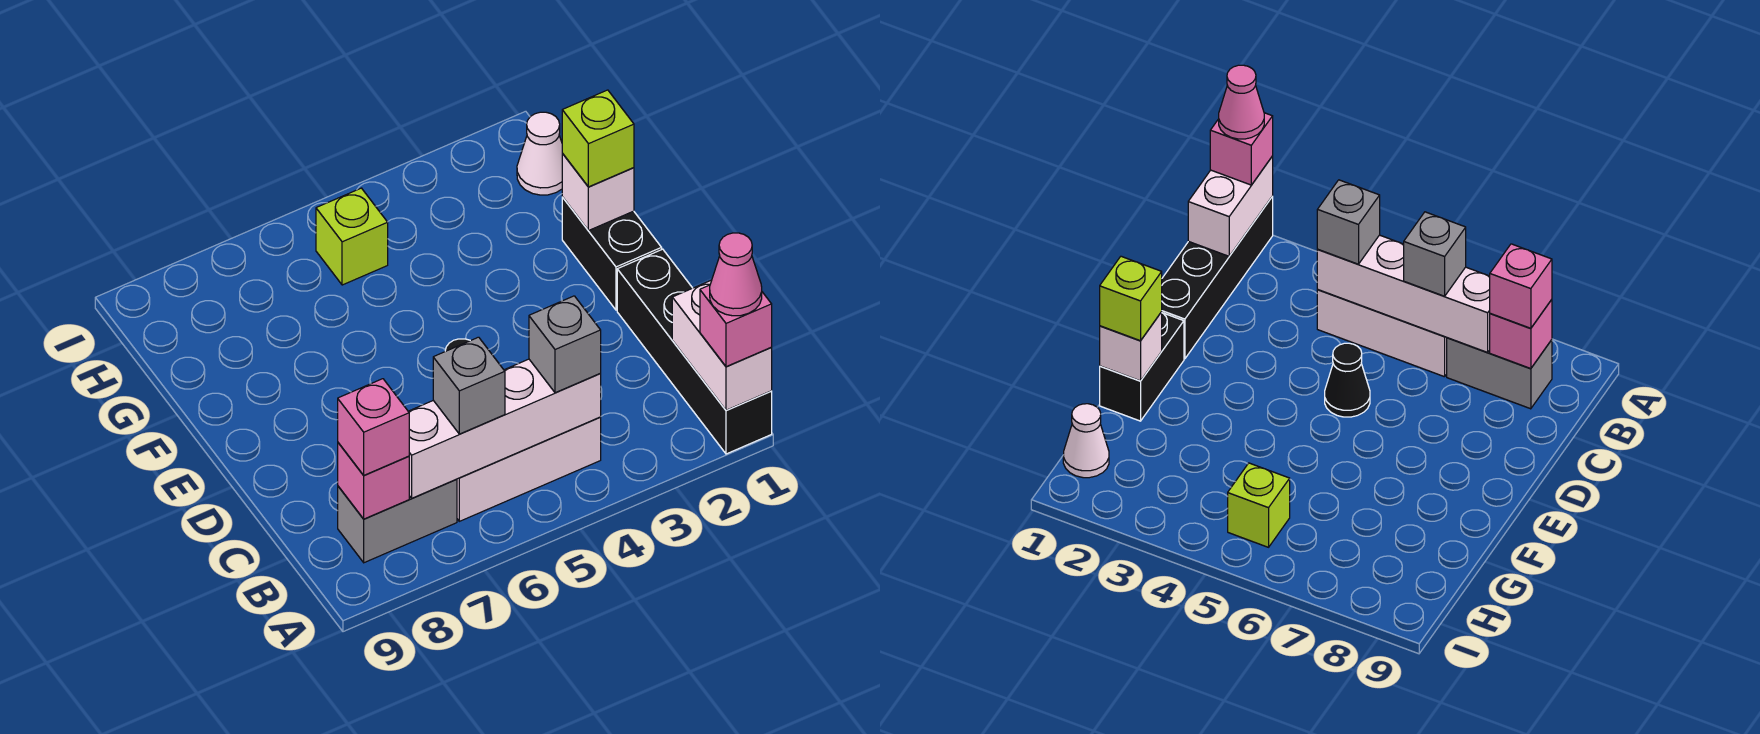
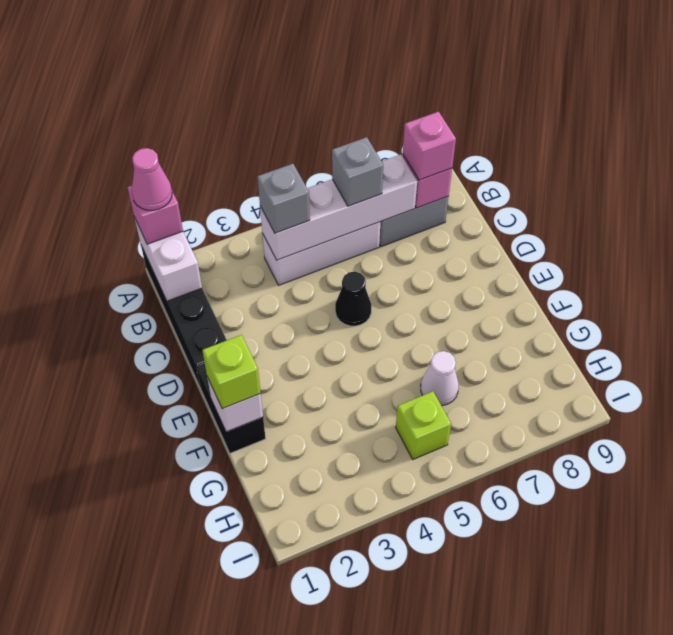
white 1x1 cone [517,112,562,195] -> white 1x1 cone moved to [421,351,459,406]

